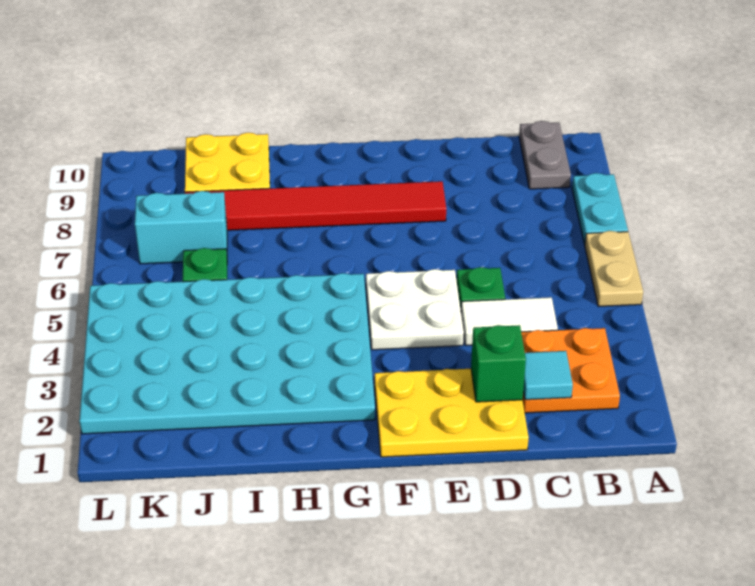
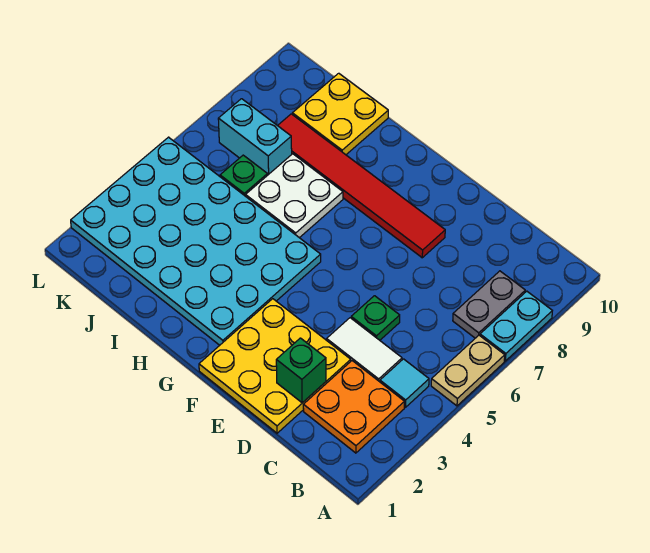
grey 1x2 plate [519,121,571,189] -> grey 1x2 plate moved to [453,271,525,338]
cyan 1x1 tile [523,351,573,400] -> cyan 1x1 tile moved to [380,359,429,407]
yellow 2x3 plate [375,369,529,457] -> yellow 3x3 plate [199,299,351,433]
white 2x2 plate [366,269,464,350] -> white 2x2 plate moved to [246,154,343,238]

